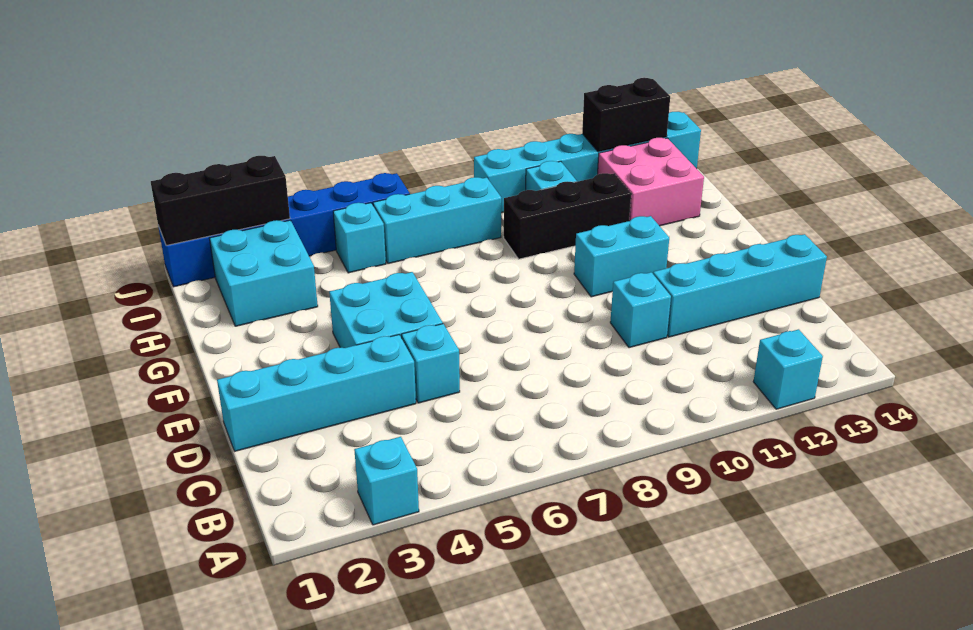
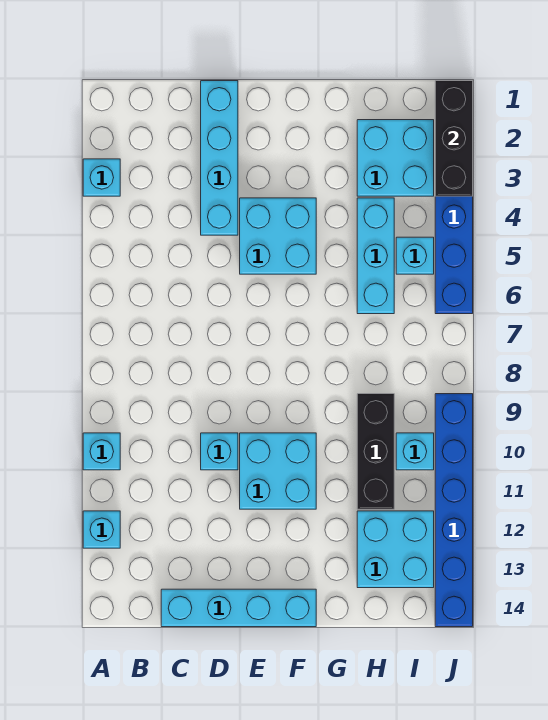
cyan 1x1 brick [402,324,460,403] -> cyan 1x1 brick moved to [83,433,120,470]
cyan 1x4 brick [653,234,827,337] -> cyan 1x4 brick turned to [161,589,316,627]
cyan 1x2 brick [574,216,669,297] -> cyan 2x2 brick [240,433,316,509]
pink 2x2 brick [598,138,704,226] -> cyan 2x2 brick [357,511,434,588]
cyan 1x3 brick [373,177,501,264] -> cyan 1x3 brick moved to [357,198,394,314]
cyan 1x6 brick [474,112,701,213] -> blue 1x6 brick [435,394,473,627]
black 1x2 brick [582,78,670,152] -> none

